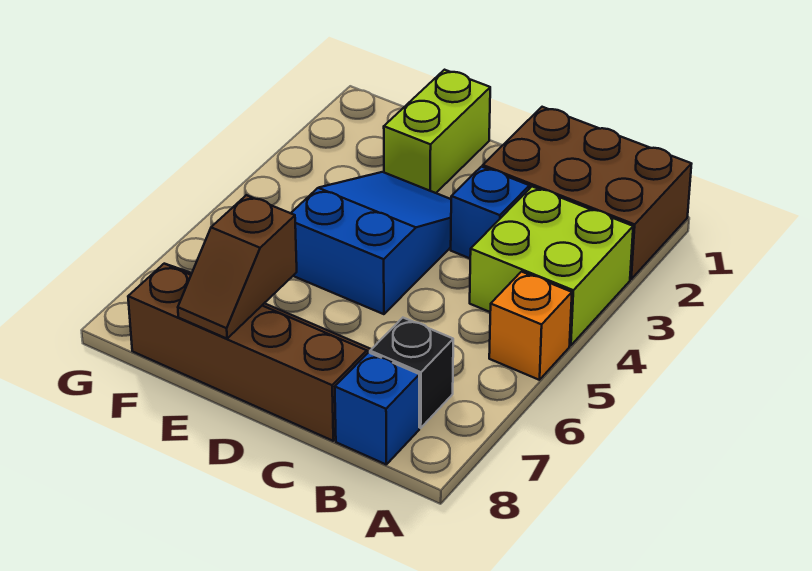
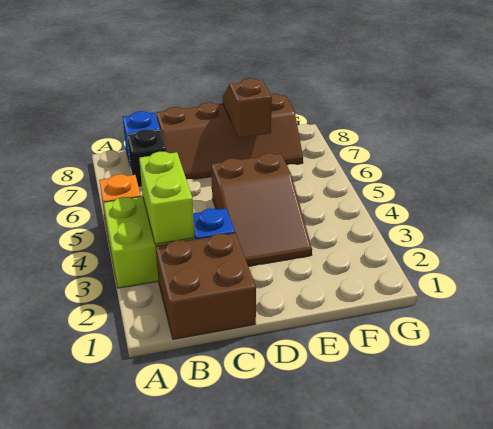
brown 2x3 brick [483,107,691,279] -> brown 2x2 brick [156,233,256,339]
blue 2x3 slope [291,172,451,314] -> brown 2x3 slope [211,153,312,266]
lime 1x2 brick [384,70,490,193] -> lime 1x2 brick moved to [139,152,195,244]

